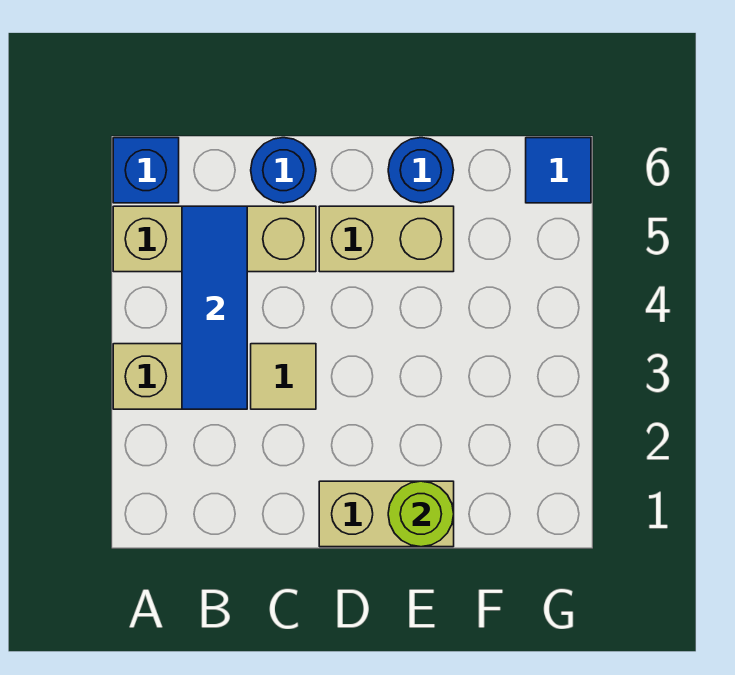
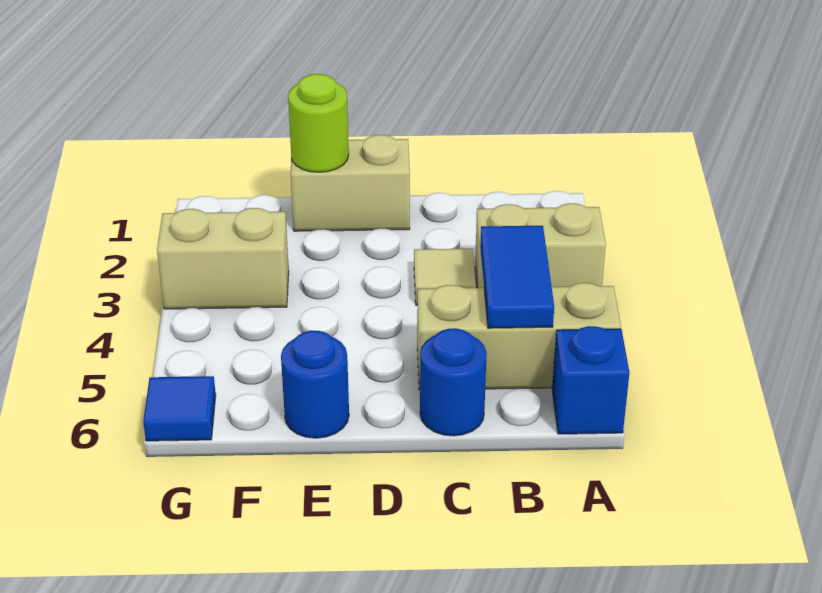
blue 1x3 tile [182,206,247,409] -> blue 1x2 tile [480,226,554,328]
tan 1x2 brick [319,206,454,272] -> tan 1x2 brick moved to [157,208,289,309]

